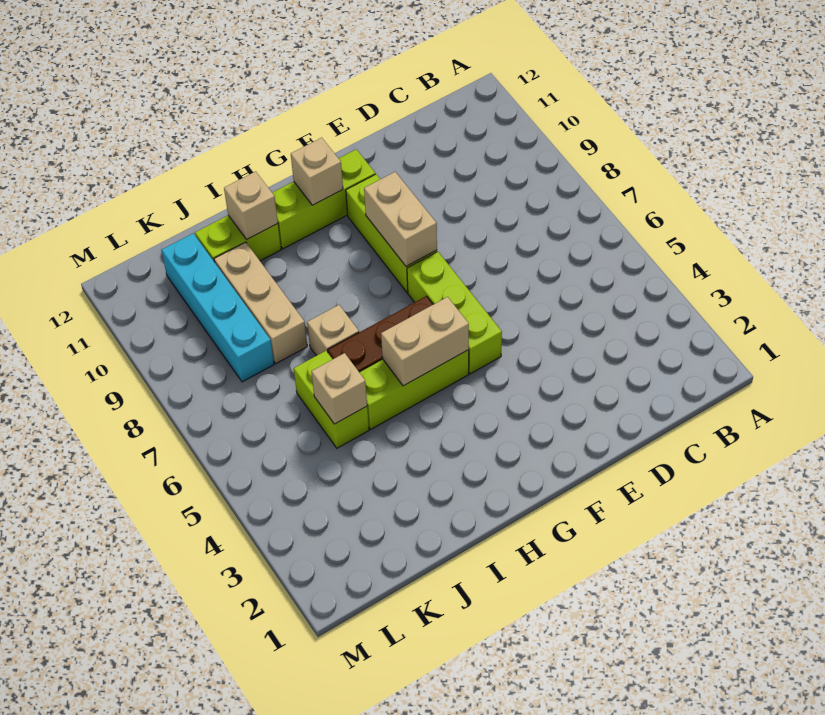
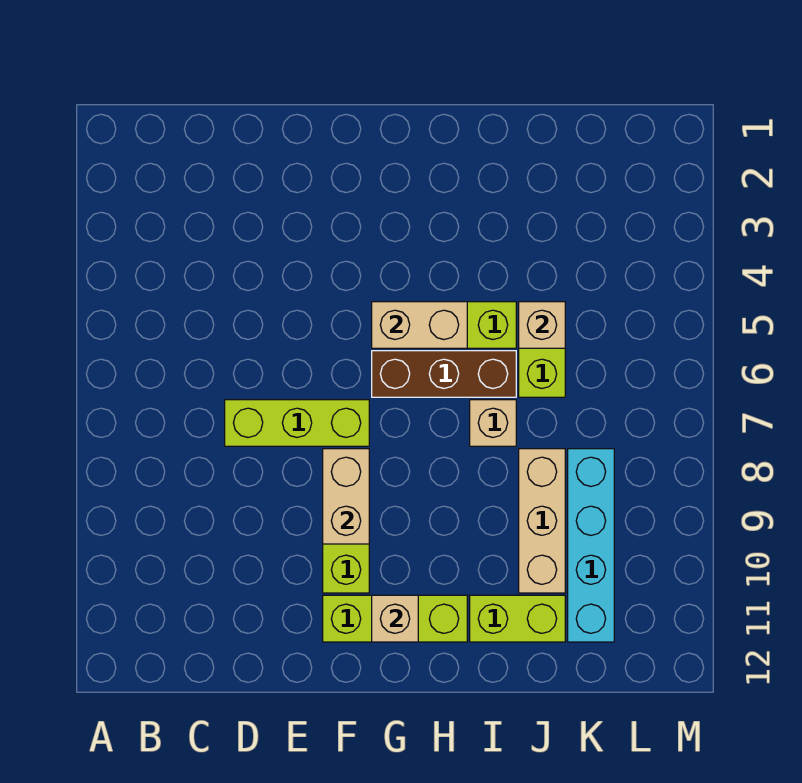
lime 1x3 brick [407,252,502,374] -> lime 1x3 brick turned to [225,400,369,446]
tan 1x1 brick [224,171,278,239] -> none

